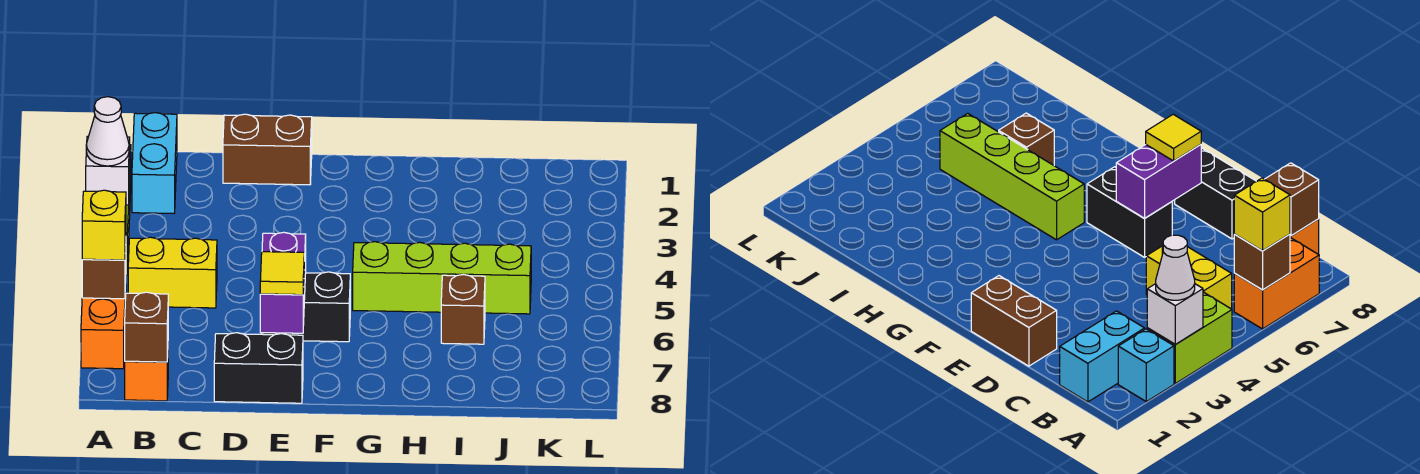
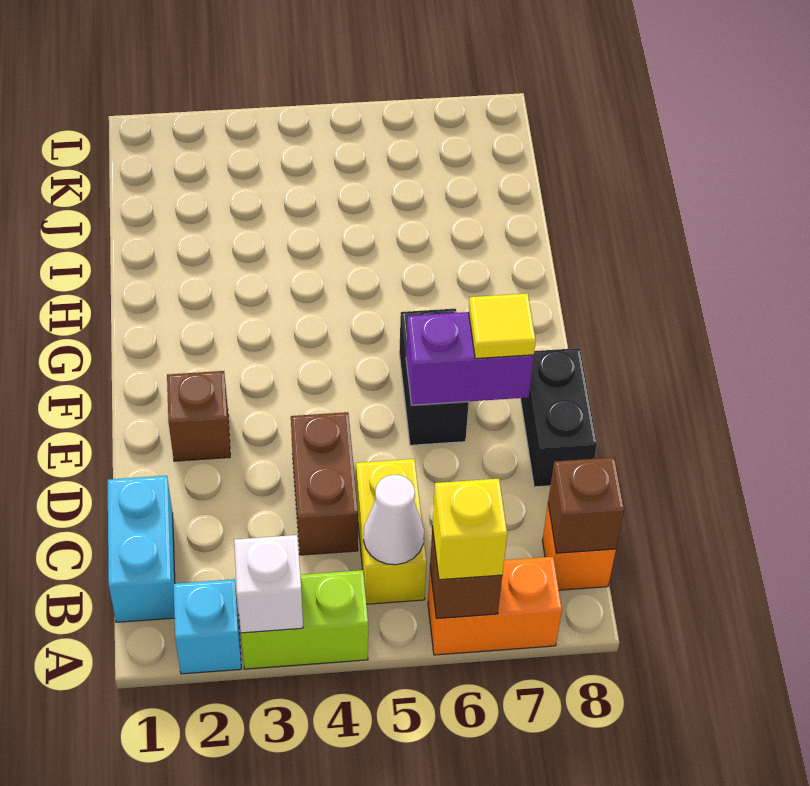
white 1x1 cone [86,97,129,166] -> white 1x1 cone moved to [364,475,424,565]
cyan 1x2 brick [132,113,177,213] -> cyan 1x2 brick turned to [108,476,175,622]
brown 1x2 brick [223,114,312,185] -> brown 1x2 brick moved to [291,412,358,555]
lime 1x4 brick [353,242,531,314] -> none
brown 1x1 brick [441,274,485,344] -> brown 1x1 brick moved to [167,371,230,461]

